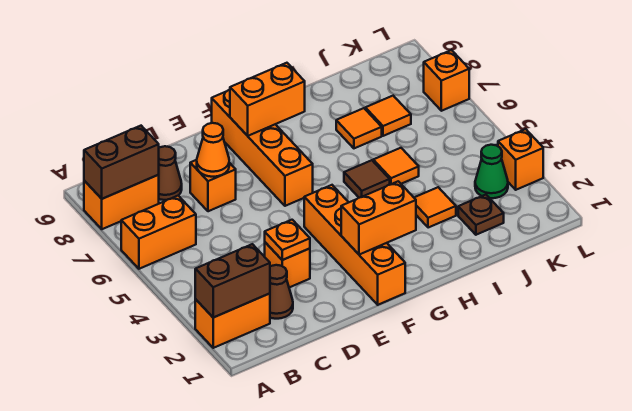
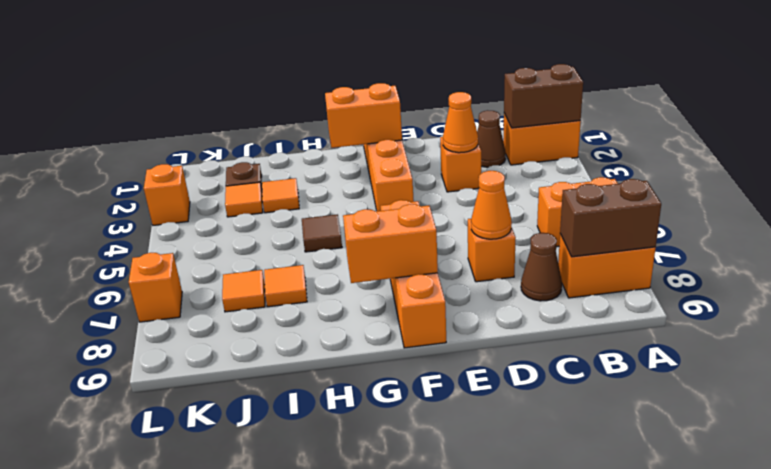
orange 1x1 plate [265,220,310,260] -> orange 1x1 cone [443,92,478,153]
orange 1x1 tile [373,148,419,185] -> orange 1x1 tile moved to [225,182,263,217]
green 1x1 cone [475,145,508,198] -> none

